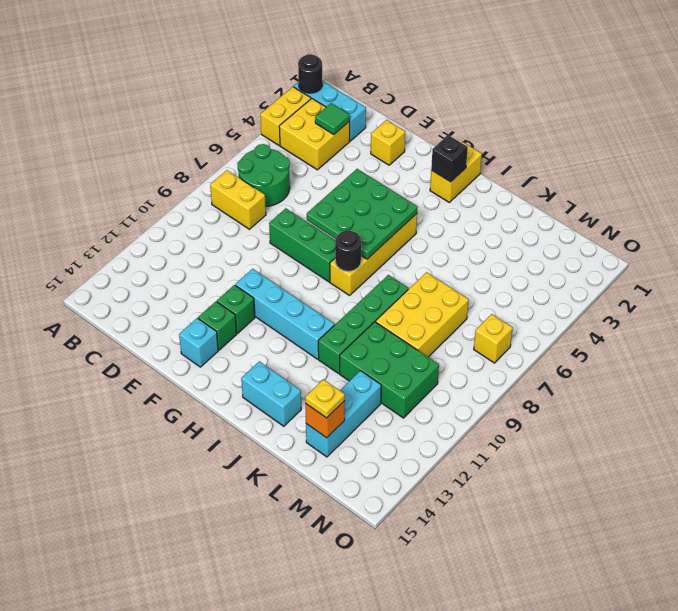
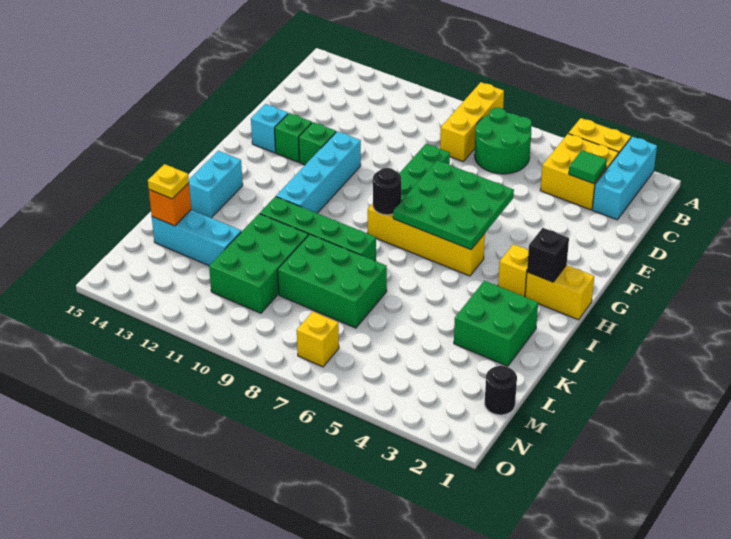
black 1x1 round brick [298,54,322,93] -> black 1x1 round brick moved to [485,365,517,415]
yellow 1x2 brick [210,170,266,229] -> yellow 1x3 brick [440,82,504,161]
yellow 1x1 brick [371,120,405,165] -> yellow 1x1 brick moved to [498,244,529,297]
none -> green 2x2 brick [454,281,538,366]
yellow 2x3 brick [376,272,469,357] -> green 2x3 brick [278,234,387,328]

